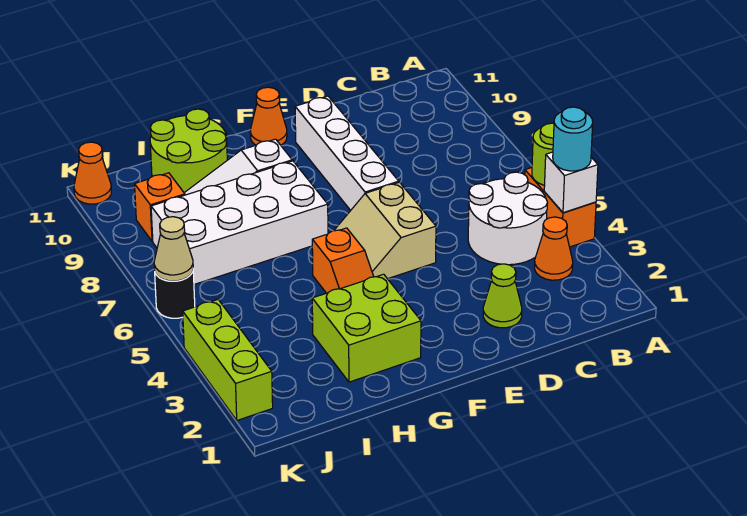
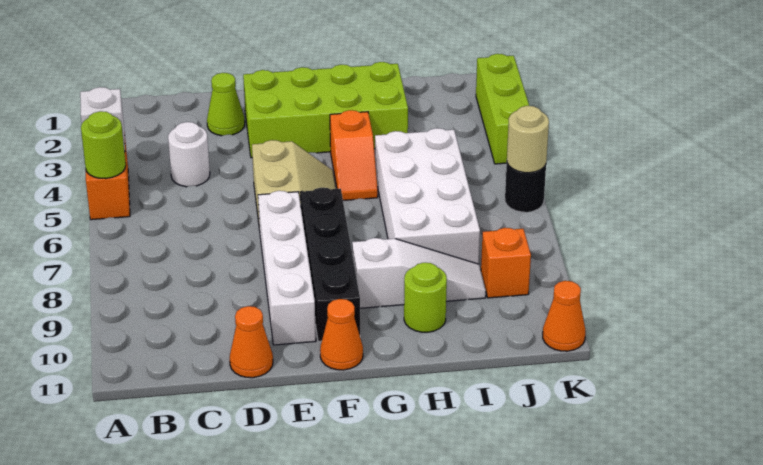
cyan 1x1 round brick [553,107,593,171] -> none
orange 1x1 cone [535,217,573,280] -> orange 1x1 cone moved to [230,306,273,378]
white 2x2 round brick [468,172,548,265] -> white 1x1 round brick [168,122,210,187]
none -> black 1x4 brick [301,188,360,341]
lime 2x2 brick [312,274,421,382] -> lime 2x4 brick [243,62,408,158]
orange 1x2 slope [312,228,374,293] -> orange 1x2 slope turned to [330,110,378,200]
white 2x4 brick [151,161,328,284] -> white 2x4 brick turned to [375,128,480,264]
lime 2x2 round brick [150,109,227,193] -> lime 1x1 round brick [404,263,447,332]
tan 1x1 cone [154,217,193,281] -> tan 1x1 round brick [507,106,549,173]

